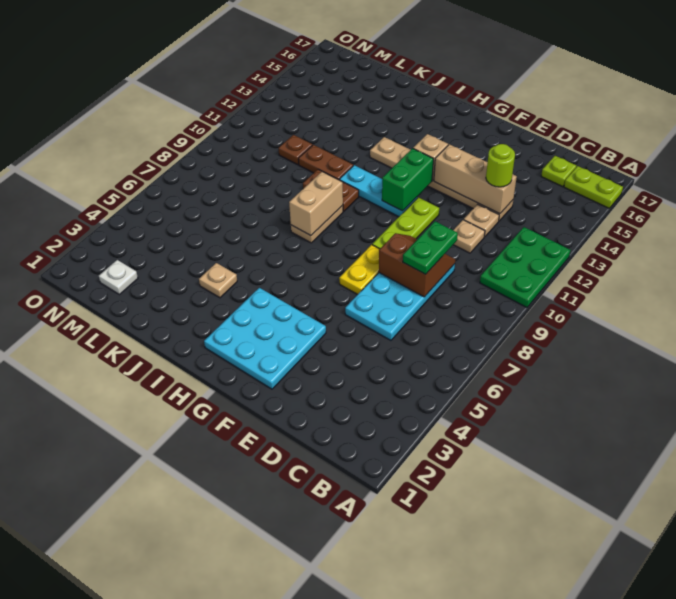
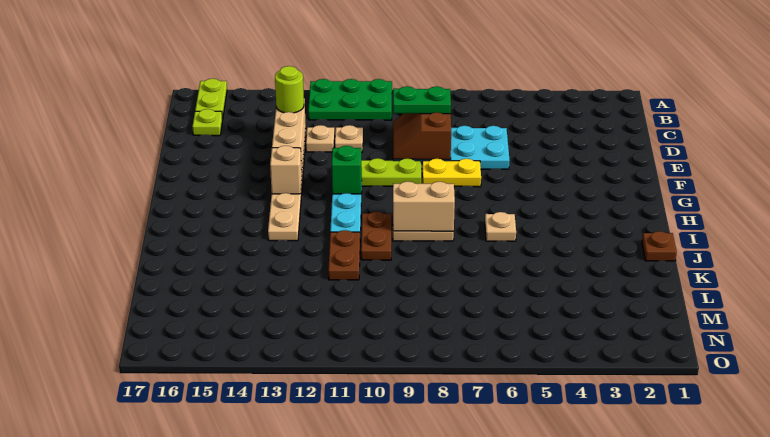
cyan 3x3 plate [204,288,326,389] -> none
green 1x2 brick [382,149,433,211] -> green 1x1 brick [332,146,362,194]
tan 1x1 plate [199,263,237,298] -> tan 1x1 plate moved to [485,212,516,241]
brown 1x1 plate [278,135,312,165] -> brown 1x1 plate moved to [642,231,677,261]
white 1x1 plate [99,260,138,294] -> none

